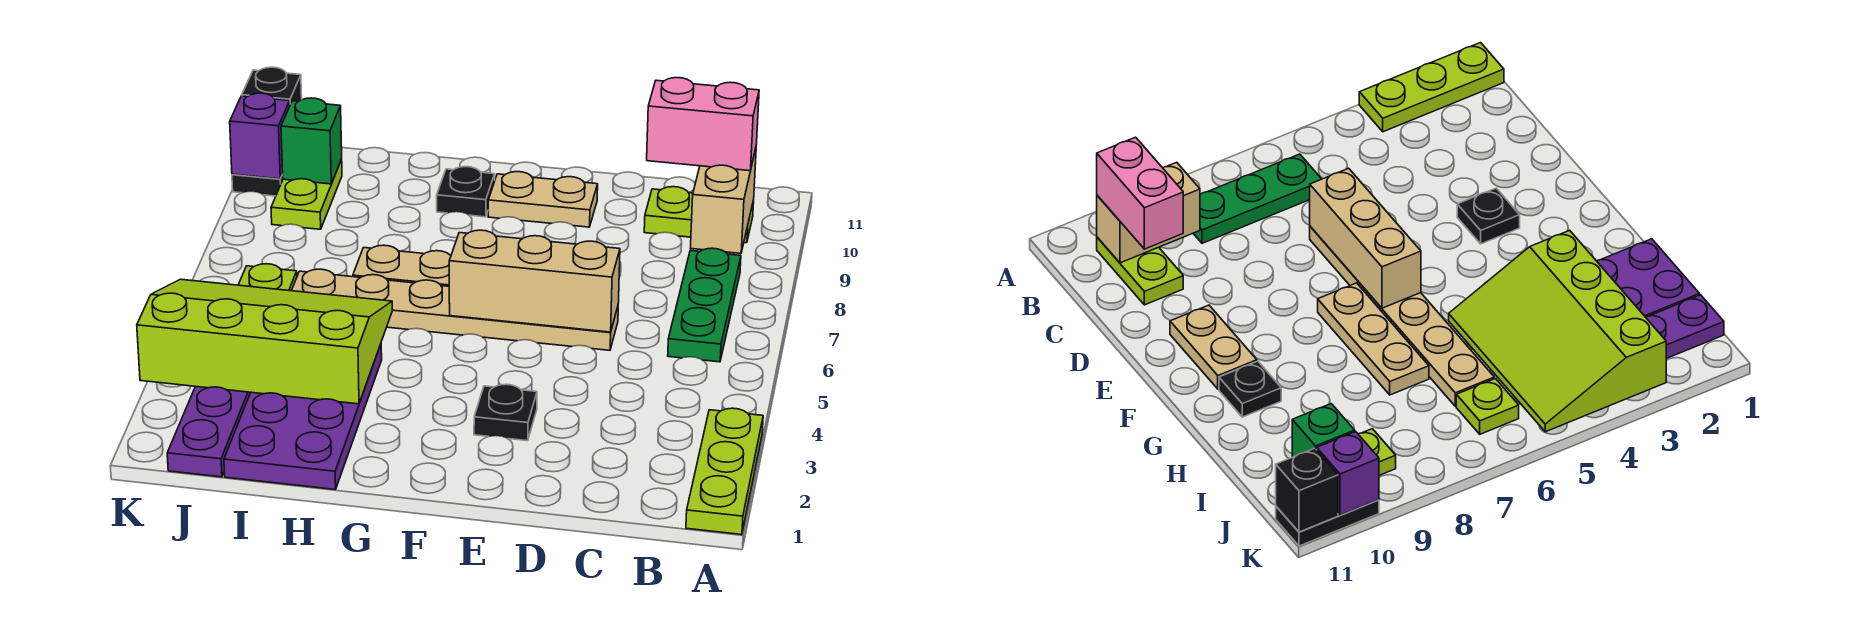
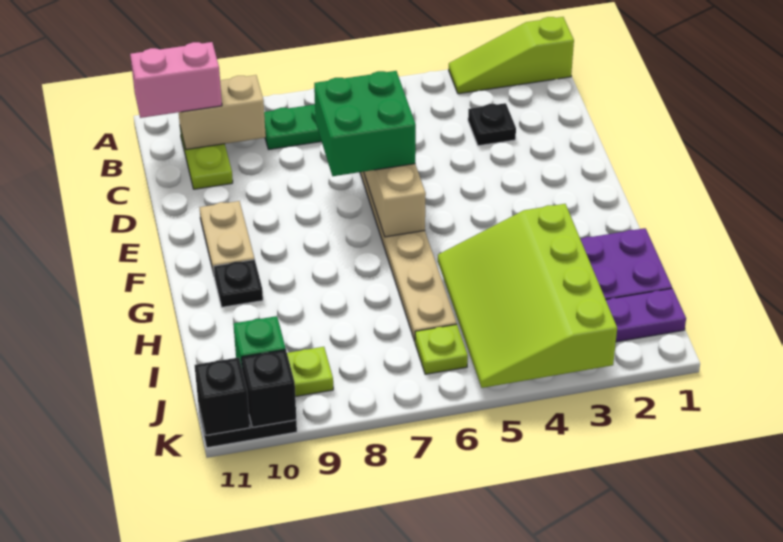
lime 1x3 plate [686,408,763,535] -> lime 1x3 slope [449,17,574,94]
pink 1x2 brick [647,78,759,171] -> pink 1x2 brick turned to [130,42,222,118]
none -> green 2x2 brick [314,71,416,176]
black 1x1 plate [474,384,537,441] -> black 1x1 plate moved to [468,103,516,146]
tan 1x3 plate [353,245,451,286] -> none
purple 1x1 brick [230,93,290,179] -> black 1x1 brick [242,350,296,427]

